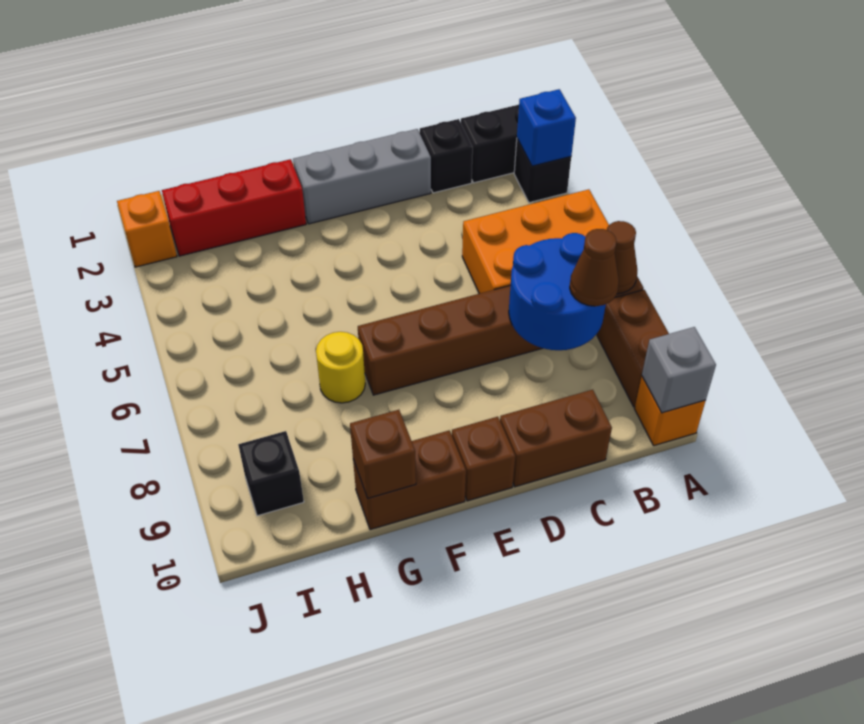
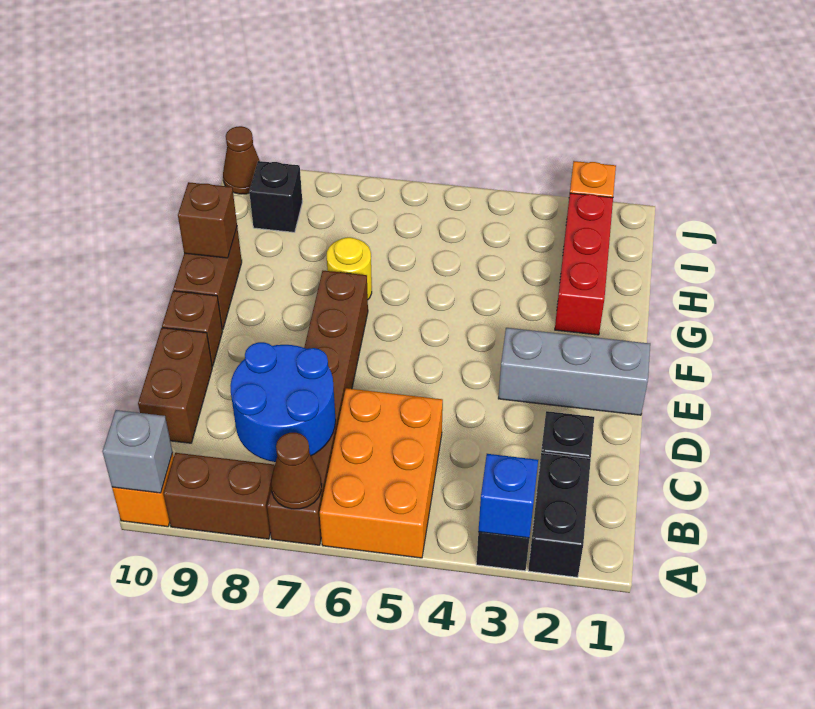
brown 1x1 cone [570,229,619,306] -> brown 1x1 cone moved to [223,126,260,194]
grey 1x3 brick [293,129,431,224] -> grey 1x3 brick turned to [498,328,650,415]

